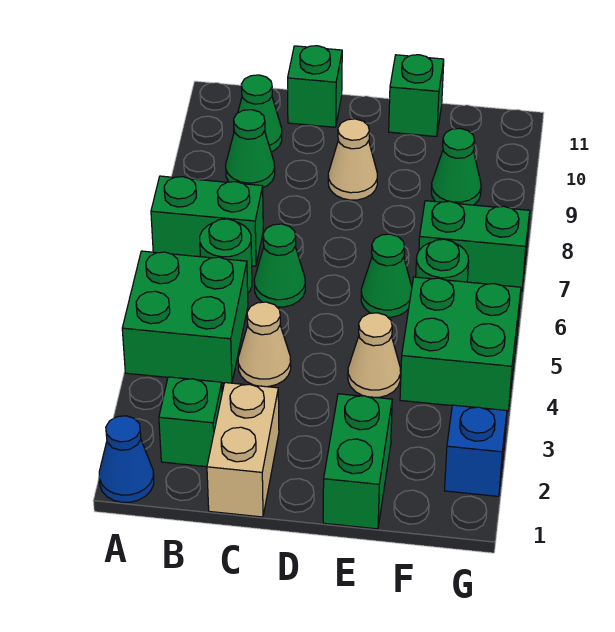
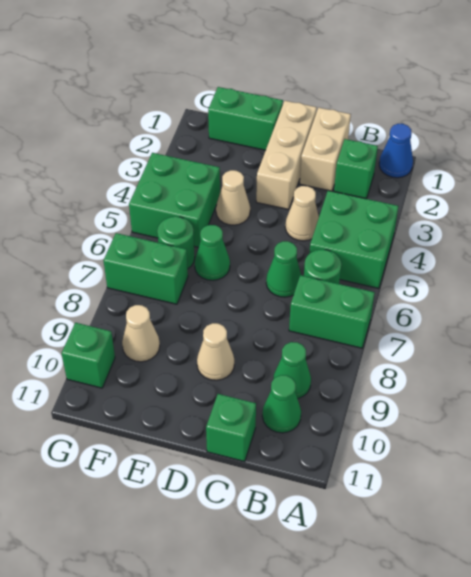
none -> tan 1x3 brick [256,101,317,210]
green 1x2 brick [323,394,392,529] -> green 1x2 brick turned to [208,87,283,150]
green 1x1 brick [389,55,444,137] -> green 1x1 brick moved to [62,323,115,388]
green 1x1 cone [431,128,481,205] -> tan 1x1 cone [122,305,160,362]
blue 1x1 brick [445,405,507,496] -> none

